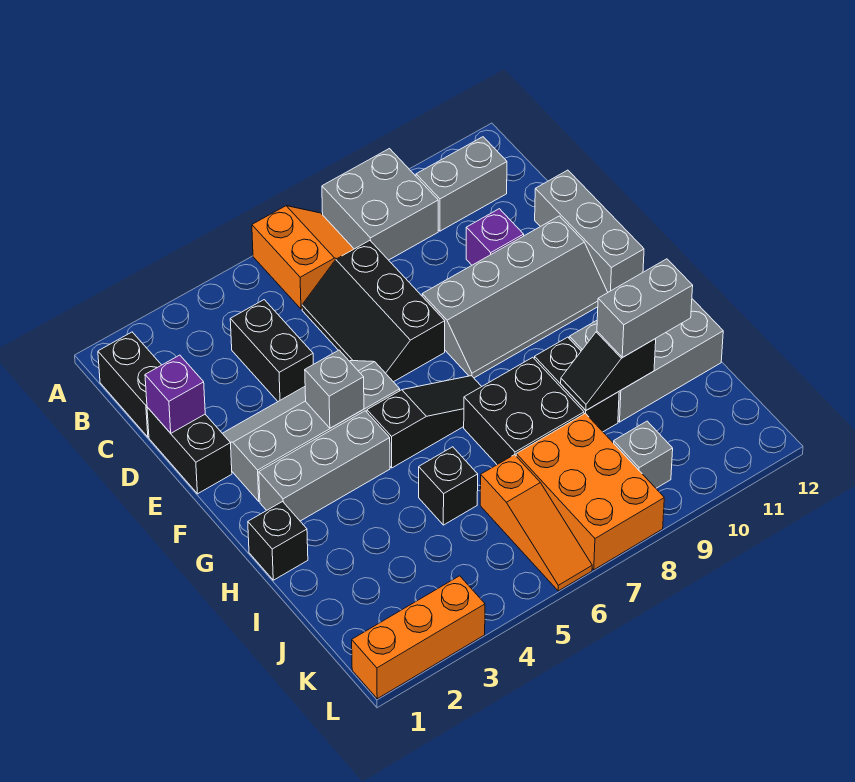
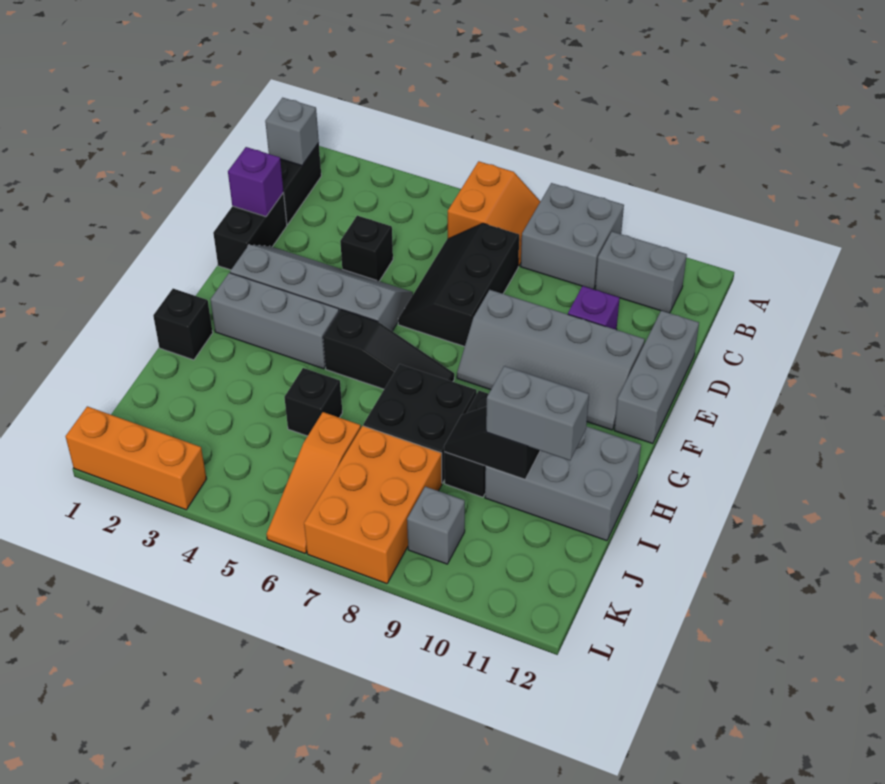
black 1x2 brick [230,300,313,401] -> black 1x1 brick [340,216,393,281]
grey 1x1 brick [305,350,364,428] -> grey 1x1 brick moved to [265,98,319,165]

